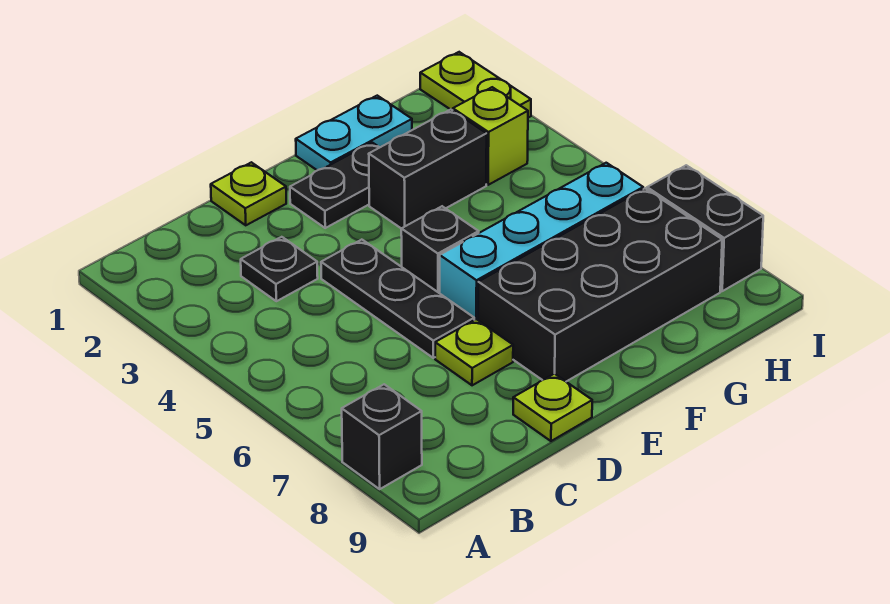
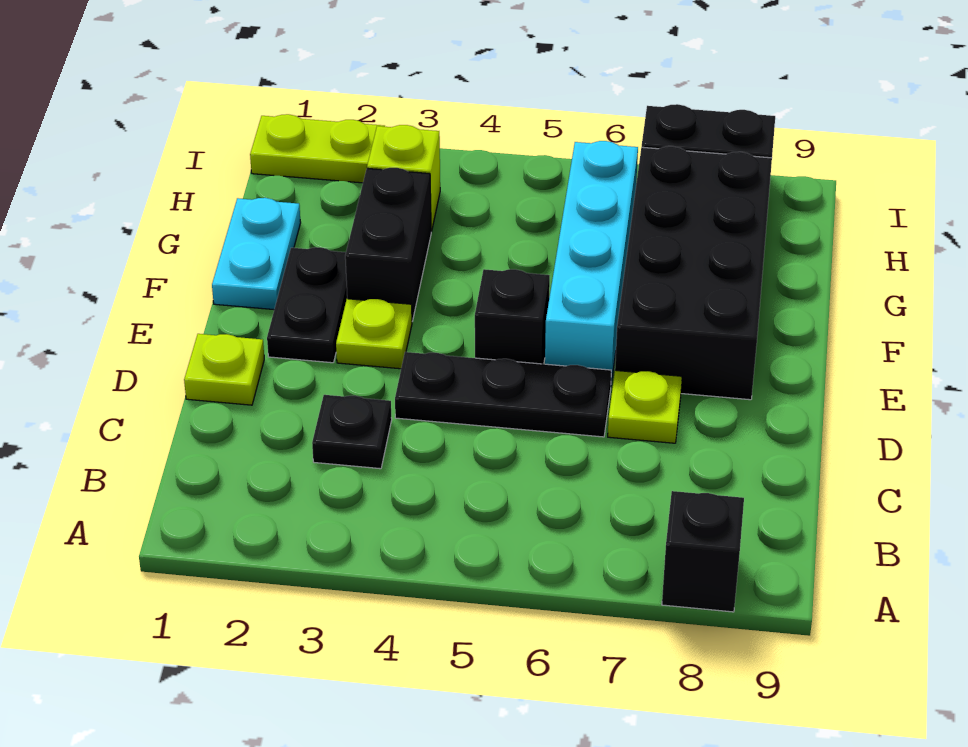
lime 1x1 plate [513,374,592,441] -> lime 1x1 plate moved to [336,299,412,369]

